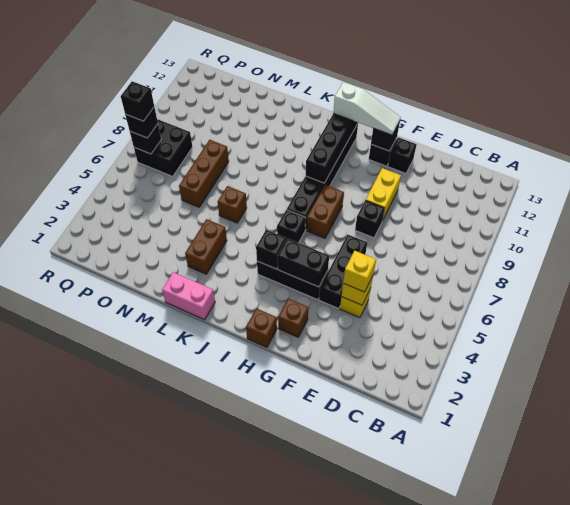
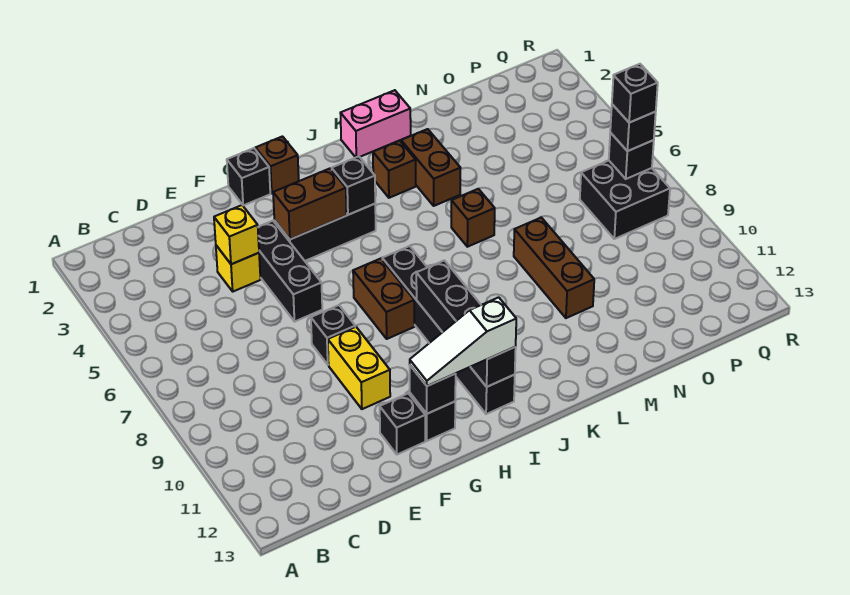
yellow 1x1 brick [343,251,376,292] -> none
brown 1x1 brick [278,298,308,337] -> brown 1x1 brick moved to [373,141,416,198]
black 1x2 brick [277,238,329,287] -> brown 1x2 brick [273,169,347,239]
black 1x1 brick [277,210,305,243] -> black 1x1 brick moved to [227,148,270,205]
brown 1x3 brick [179,140,229,207] -> brown 1x3 brick moved to [514,218,594,318]

